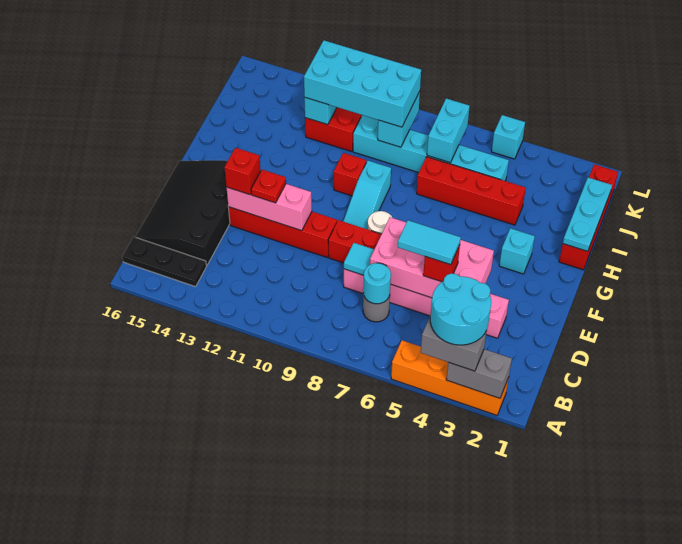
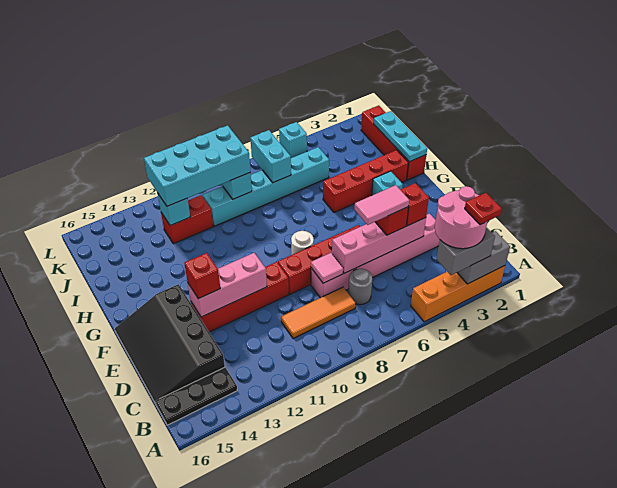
cyan 2x2 round brick [430,273,491,345] -> pink 2x2 round brick [435,186,487,249]
cyan 1x1 round brick [363,263,391,304] -> none
none -> orange 1x3 tile [281,287,355,339]
pink 2x4 brick [370,217,494,298] -> pink 1x4 brick [332,218,426,273]
cyan 1x2 tile [398,220,461,265] -> pink 1x2 tile [355,185,409,225]
cyan 1x1 tile [344,243,374,275] -> pink 1x1 tile [311,253,343,283]
red 1x1 plate [251,170,286,203] -> red 1x1 plate moved to [465,193,502,225]
cyan 1x3 slope [343,161,391,229] -> none
red 1x1 brick [334,153,366,196] -> red 1x1 brick moved to [401,183,429,226]
red 1x4 brick [417,157,526,225] -> red 1x4 brick moved to [323,150,408,212]

